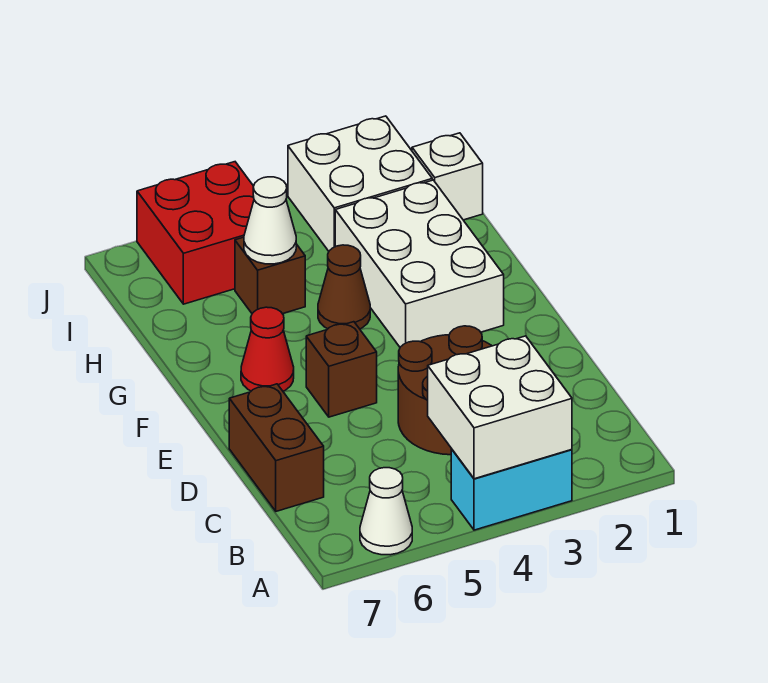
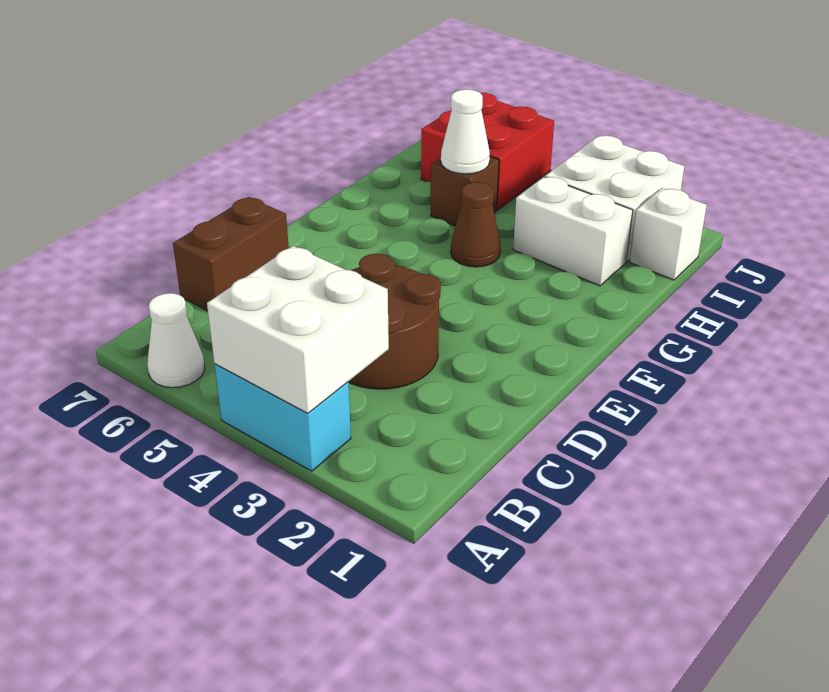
brown 1x1 brick [306,322,377,417] -> none
white 2x3 brick [335,180,504,347] -> white 1x2 brick [513,177,633,286]
red 1x1 cone [241,307,294,391] -> none

